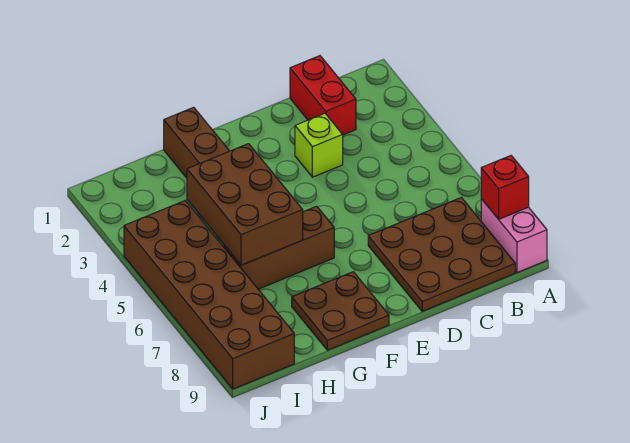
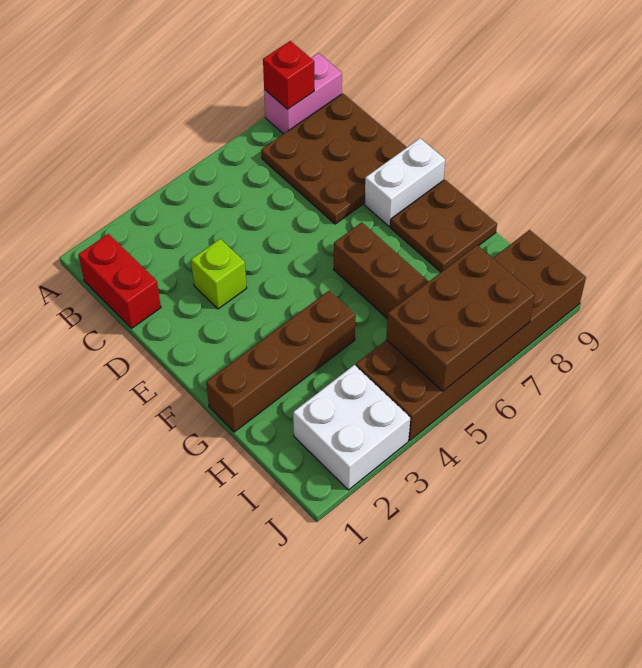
red 1x2 brick [290,56,356,135] -> red 1x2 brick turned to [79,234,161,328]
none -> white 1x2 brick [364,138,445,226]
brown 2x3 brick [187,144,303,265] -> brown 2x3 brick moved to [386,245,535,391]
none -> white 2x2 brick [293,365,410,490]

